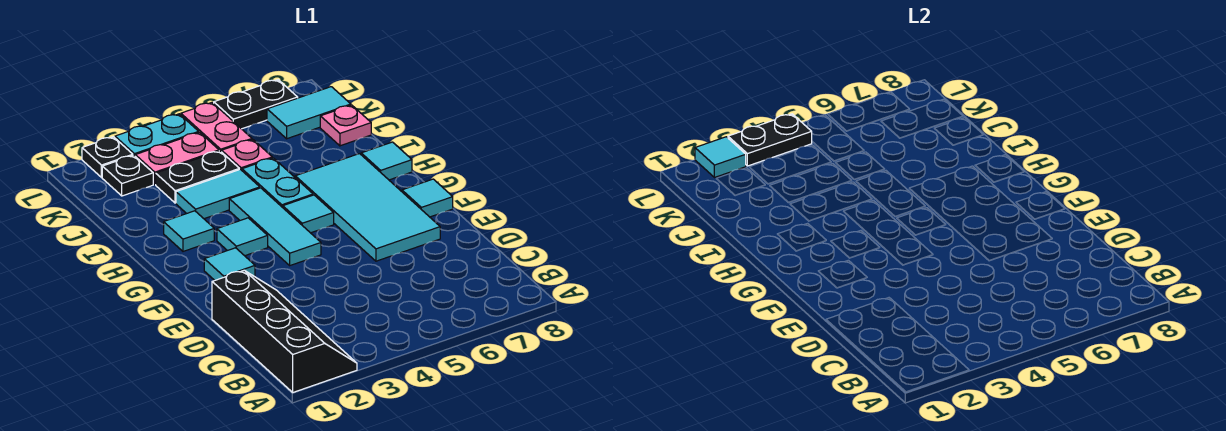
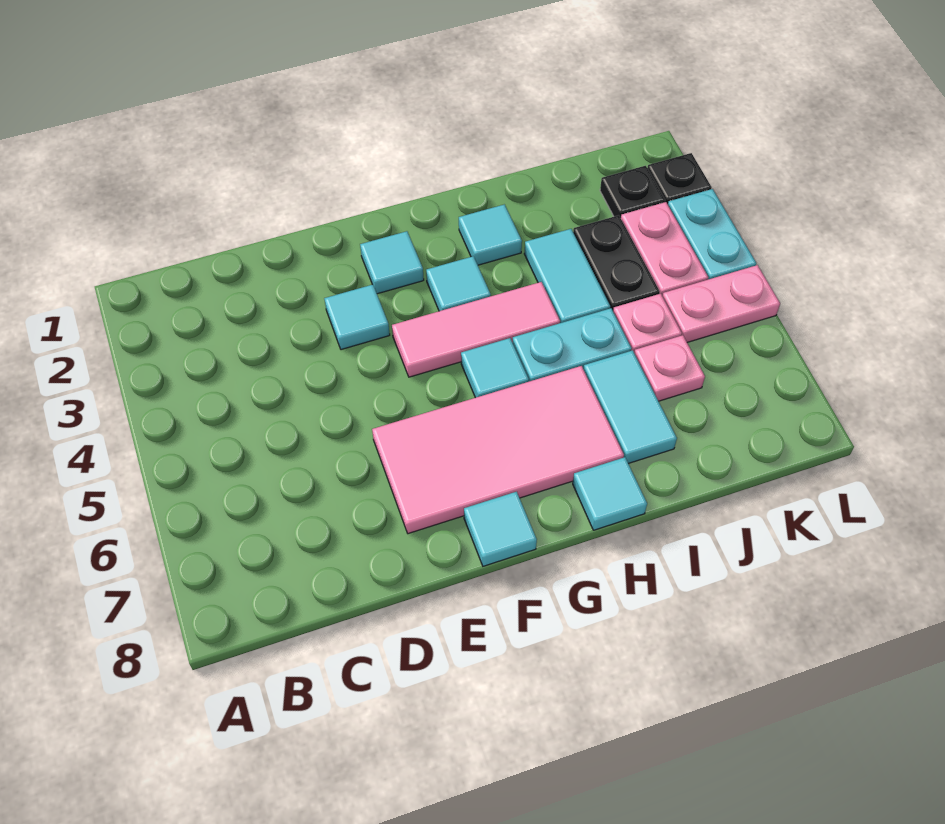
black 2x4 slope [212,270,357,392] -> none
cyan 2x4 tile [295,154,440,261] -> pink 2x4 tile [372,366,624,534]
cyan 1x3 tile [229,188,321,265] -> pink 1x3 tile [392,282,560,377]
pink 1x1 plate [320,105,371,146] -> pink 1x1 plate moved to [634,335,705,401]
cyan 1x2 tile [267,87,351,139] -> cyan 1x2 tile moved to [584,350,677,464]
cyan 1x1 tile [695,137,746,178] -> cyan 1x1 tile moved to [324,284,390,350]
black 1x2 plate [728,114,812,166] -> none
black 1x2 plate [214,80,298,129] -> none

